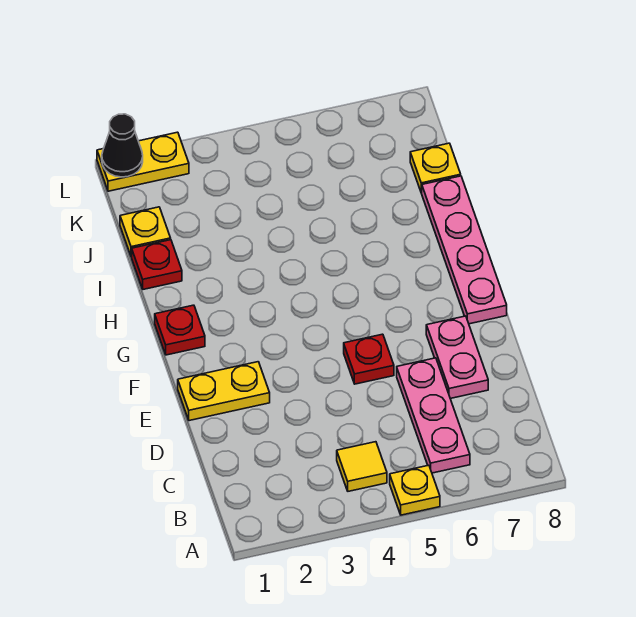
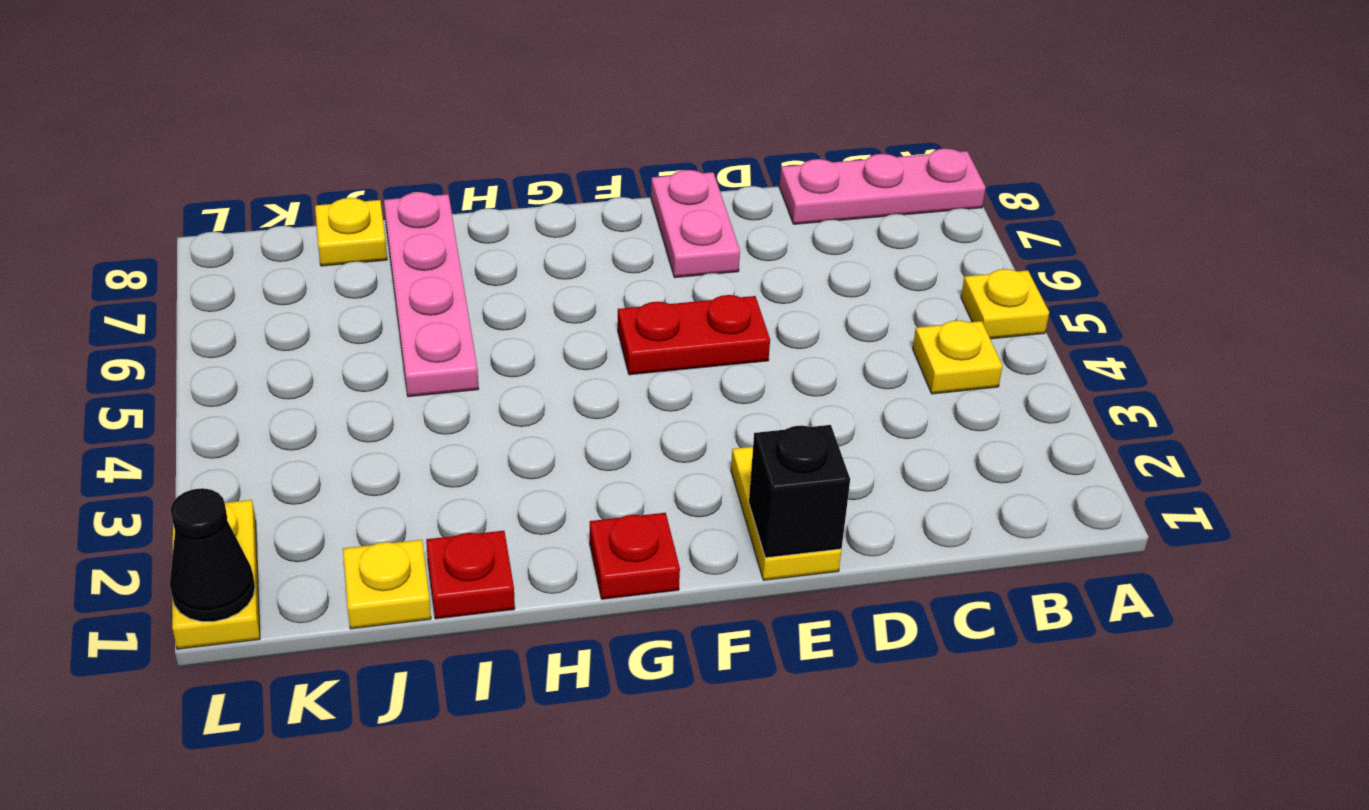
yellow 1x1 tile [337,442,387,491] -> yellow 1x1 plate [913,320,1002,394]
pink 1x3 plate [397,358,470,473] -> pink 1x3 plate moved to [779,149,986,224]
pink 1x2 plate [426,316,488,399] -> pink 1x2 plate turned to [651,170,740,278]
none -> black 1x1 brick [749,425,850,558]
red 1x1 plate [344,334,394,384] -> red 1x2 plate [618,295,770,375]
pink 1x4 plate [422,176,507,324] -> pink 1x4 plate turned to [384,192,479,397]

